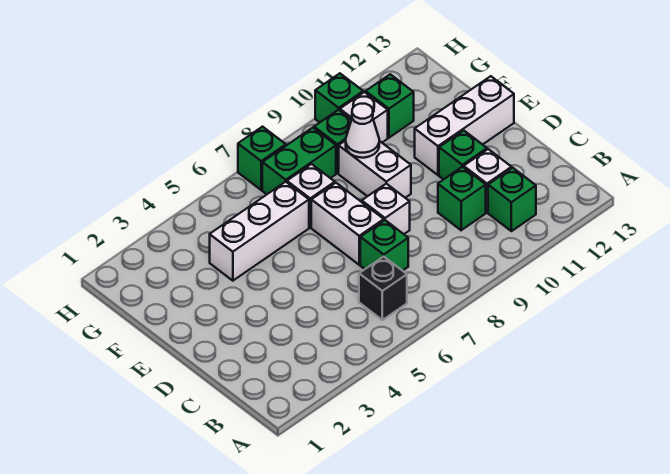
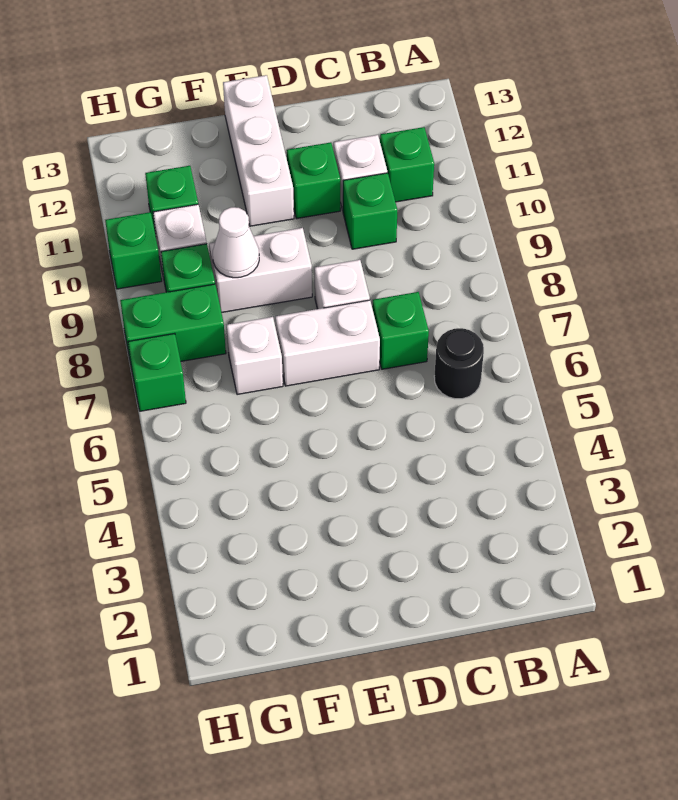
black 1x1 brick [359,257,407,320] -> black 1x1 round brick [434,328,484,399]
white 1x3 brick [210,182,309,281] -> none
green 1x2 brick [262,128,336,194] -> green 1x2 brick turned to [120,284,226,363]

